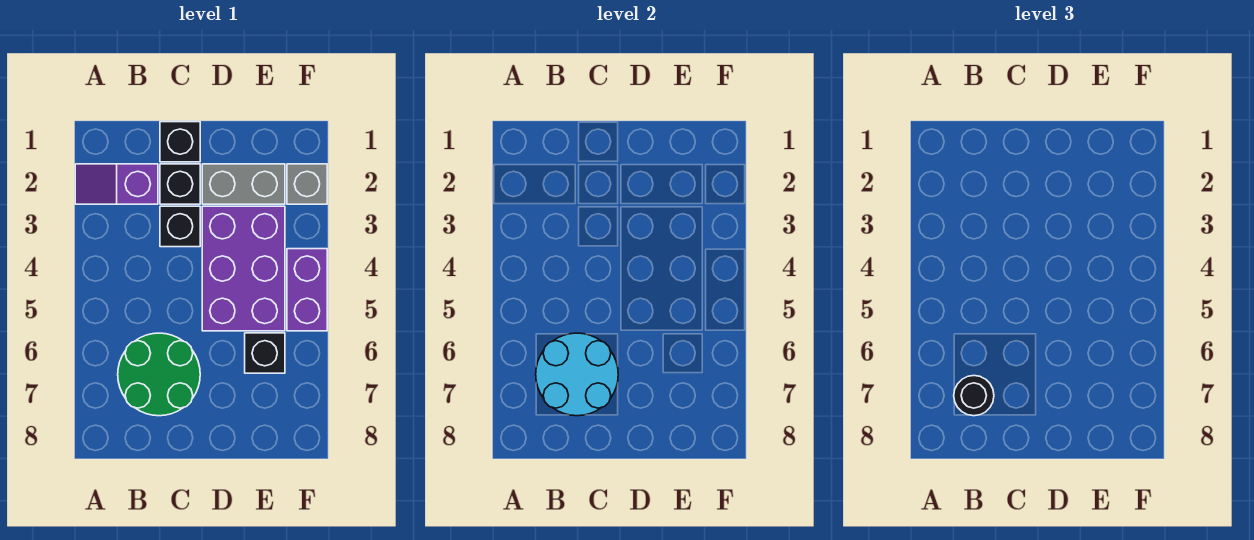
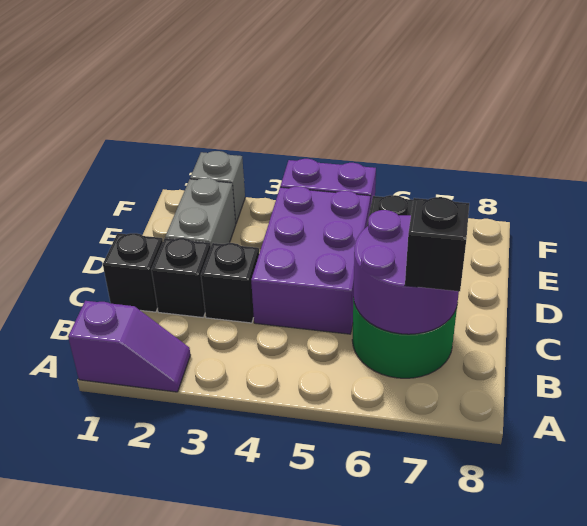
purple 1x2 slope [75,164,158,204] -> purple 1x2 slope turned to [68,301,190,392]
cyan 2x2 round brick [536,333,618,416] -> purple 2x2 round brick [353,210,459,334]
black 1x1 round brick [954,376,994,416] -> black 1x1 brick [405,197,469,291]
purple 2x3 brick [202,206,285,331] -> purple 2x3 brick turned to [251,186,371,334]

